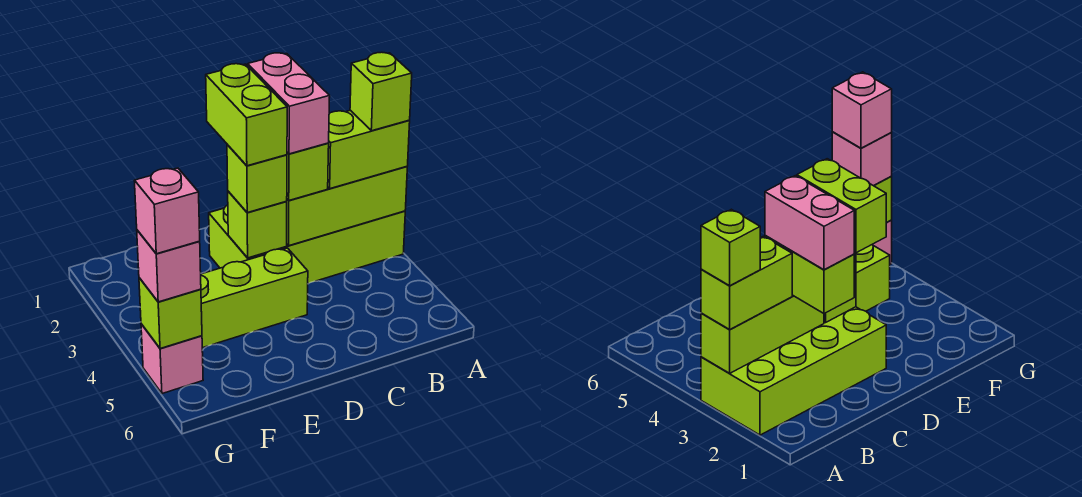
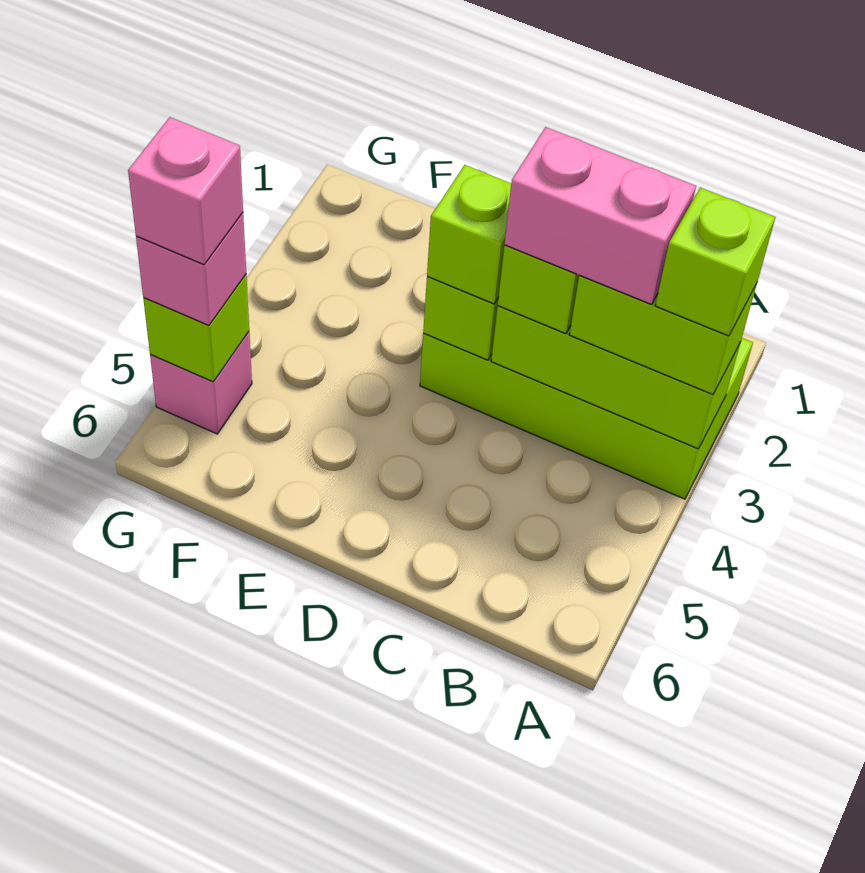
pink 1x2 brick [248,53,330,154] -> pink 1x2 brick turned to [504,127,696,305]
lime 1x2 brick [206,64,287,166] -> none
lime 1x3 brick [201,248,308,348] -> none

